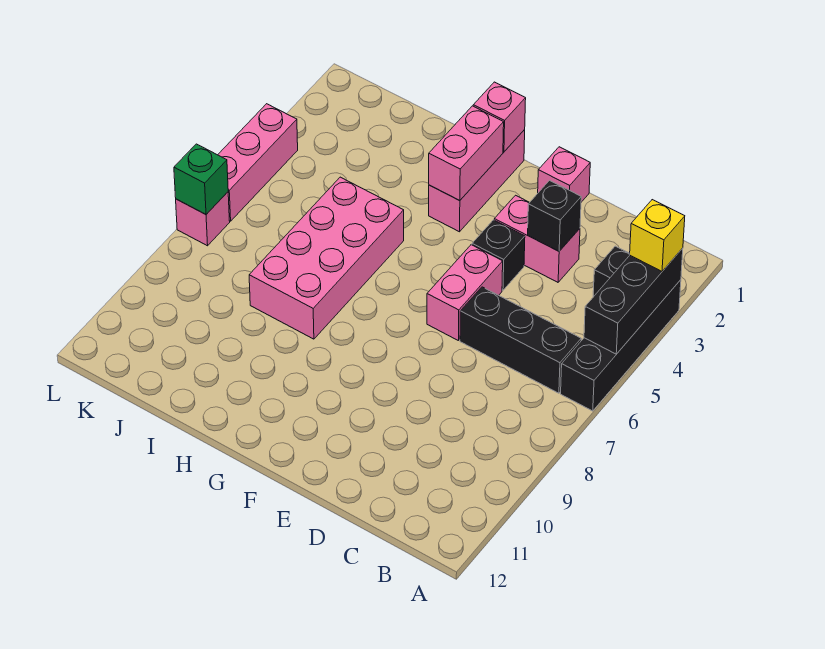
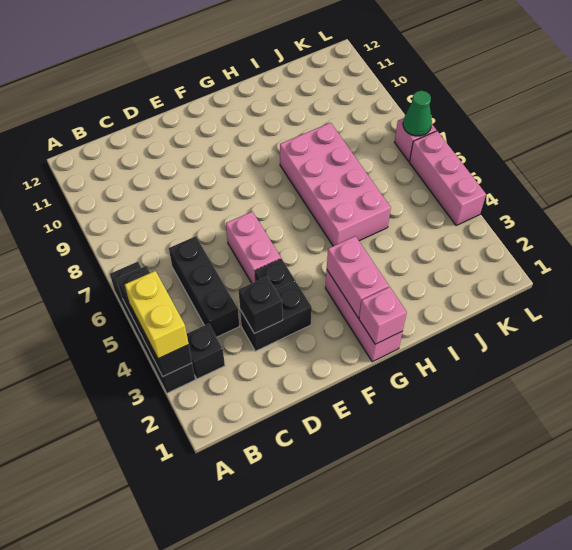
yellow 1x1 brick [630,200,685,271] -> yellow 1x2 brick [125,271,189,359]
black 1x3 brick [460,287,581,393] -> black 1x3 brick turned to [169,236,239,337]
pink 1x2 brick [494,195,580,282] -> black 1x2 brick [240,283,312,351]
pink 1x1 brick [538,147,590,202] -> none
green 1x1 brick [174,144,228,214] -> green 1x1 cone [403,91,432,136]

